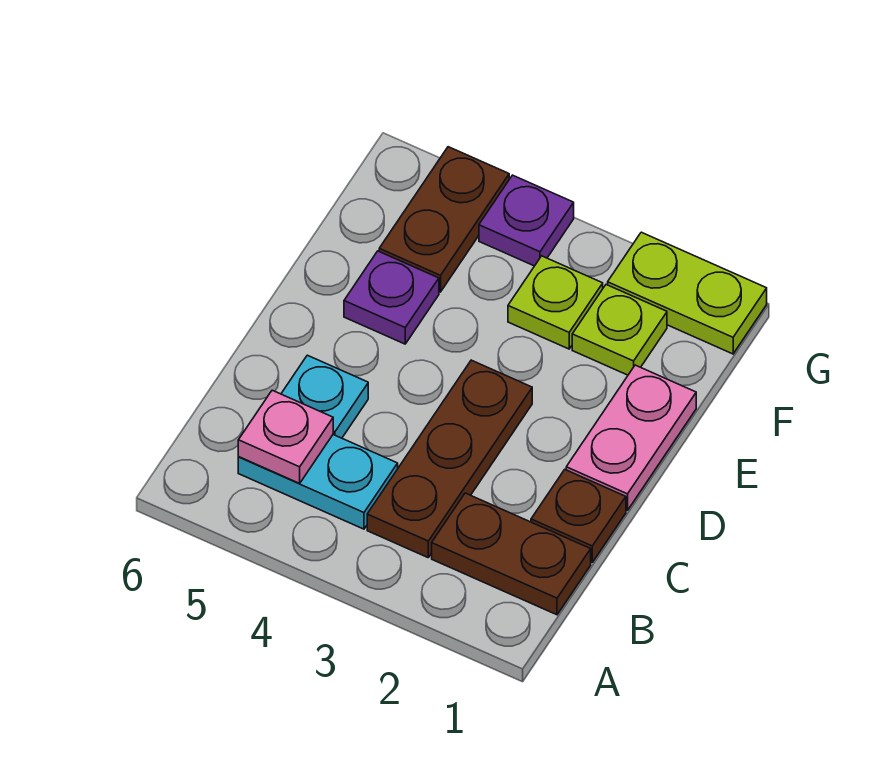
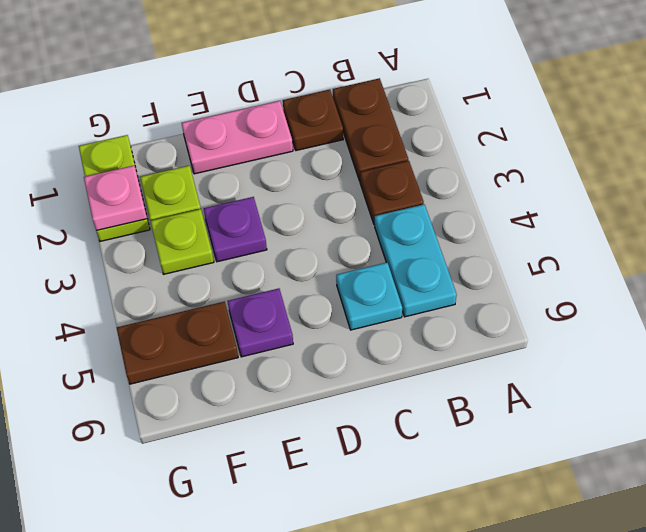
brown 1x3 plate [367,360,532,557] -> brown 1x1 plate [360,161,424,225]
pink 1x1 plate [238,390,333,483] -> pink 1x1 plate moved to [84,165,147,231]
purple 1x1 plate [479,175,574,266] -> purple 1x1 plate moved to [204,197,267,262]

